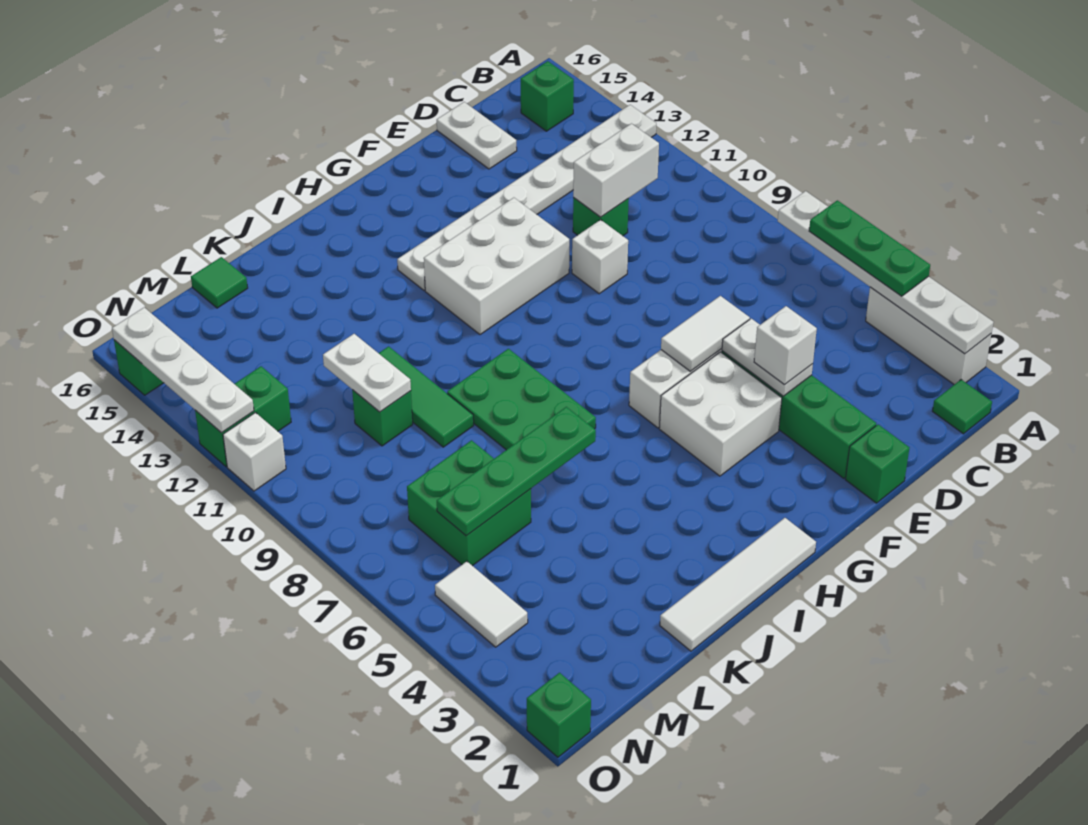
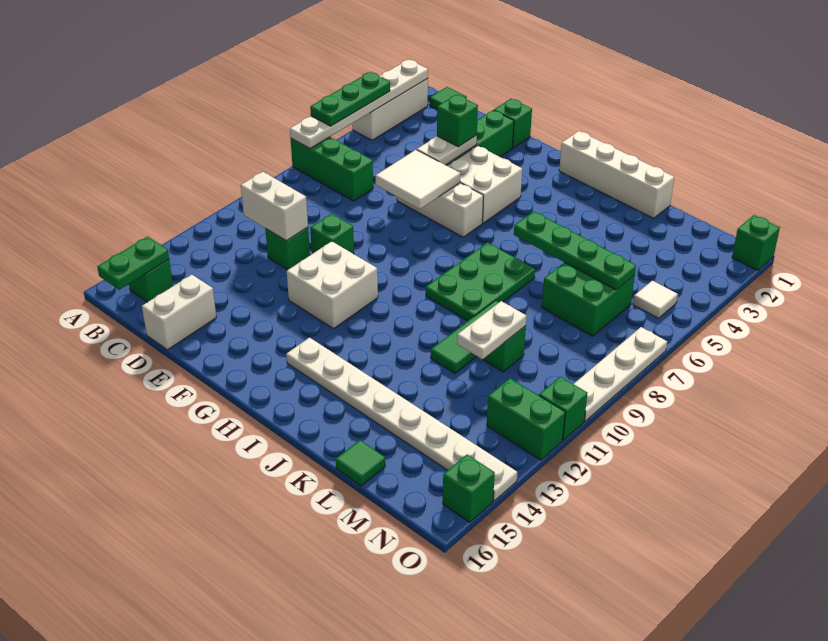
none -> green 1x3 brick [291,137,373,201]
white 1x8 plate [397,105,656,290] -> white 1x8 plate moved to [286,338,517,501]
none -> green 1x2 plate [97,237,169,290]
white 1x2 plate [437,102,517,169] -> white 1x2 brick [142,275,216,350]
white 1x1 brick [754,306,817,385] -> green 1x1 brick [437,95,478,147]
white 1x2 tile [661,296,750,371] -> white 2x2 tile [376,150,460,209]
white 1x1 brick [572,220,628,294] -> green 1x1 brick [310,214,354,254]
white 2x3 brick [424,198,569,335] -> white 2x2 brick [287,241,378,329]
white 1x4 tile [660,518,816,651] -> white 1x4 brick [559,131,674,218]
white 1x2 tile [435,561,528,647] -> white 1x1 tile [633,281,678,318]
white 1x1 brick [223,413,286,491] -> green 1x1 brick [539,377,587,440]
white 1x4 plate [112,307,254,433] -> white 1x4 plate moved to [574,327,667,421]

